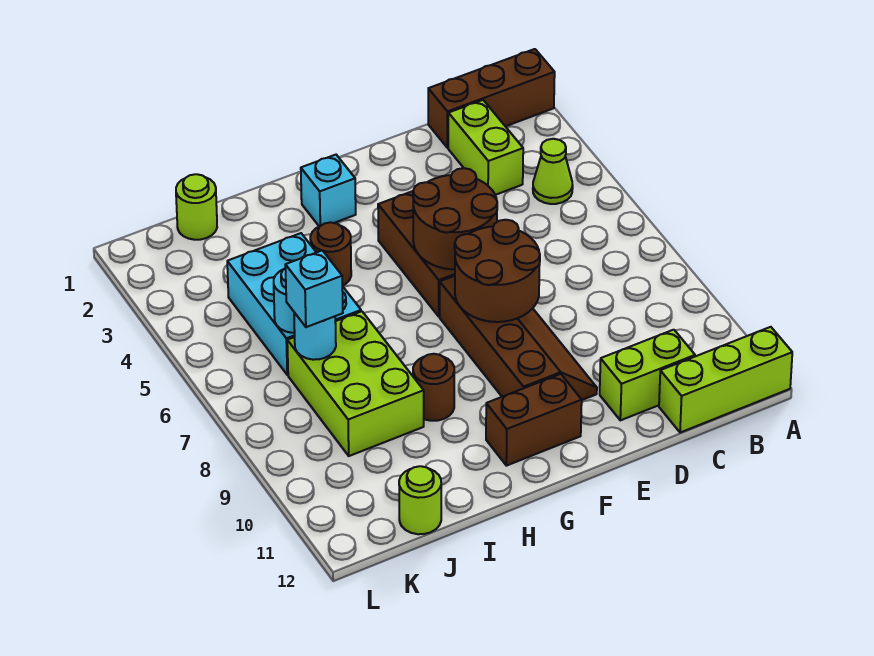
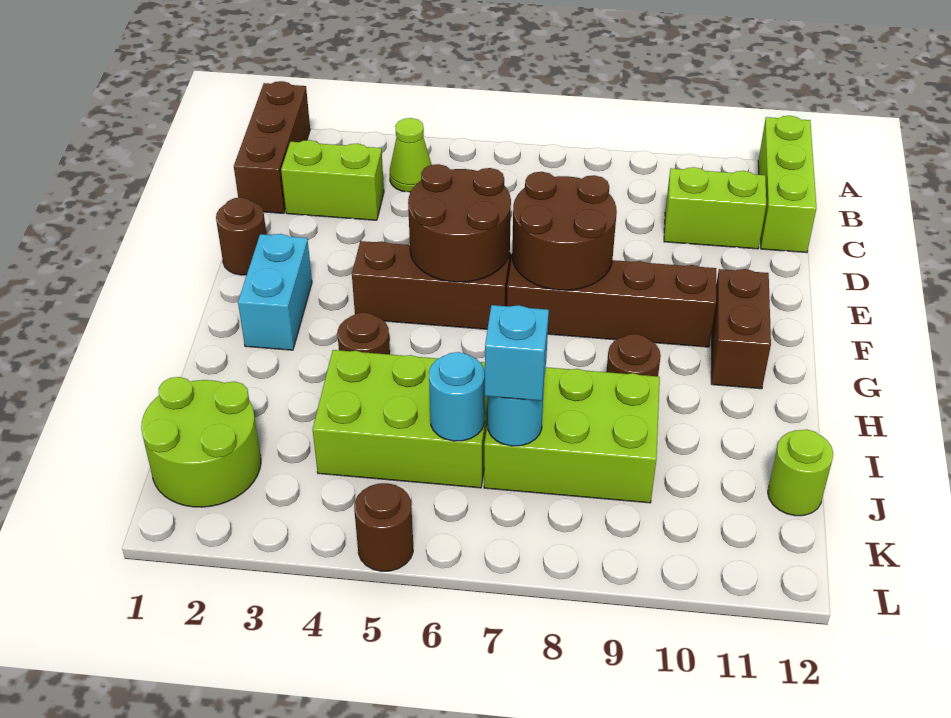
lime 1x2 brick [600,330,695,420] -> lime 1x2 brick turned to [664,167,766,249]
none -> brown 1x1 round brick [216,198,267,275]
cyan 1x1 brick [301,155,356,227] -> cyan 1x2 brick [238,234,312,350]
cyan 2x3 brick [227,233,361,375] -> lime 2x3 brick [312,350,488,488]
lime 1x1 round brick [176,174,217,240] -> lime 2x2 round brick [141,377,261,507]
none -> brown 1x1 round brick [354,483,413,571]

